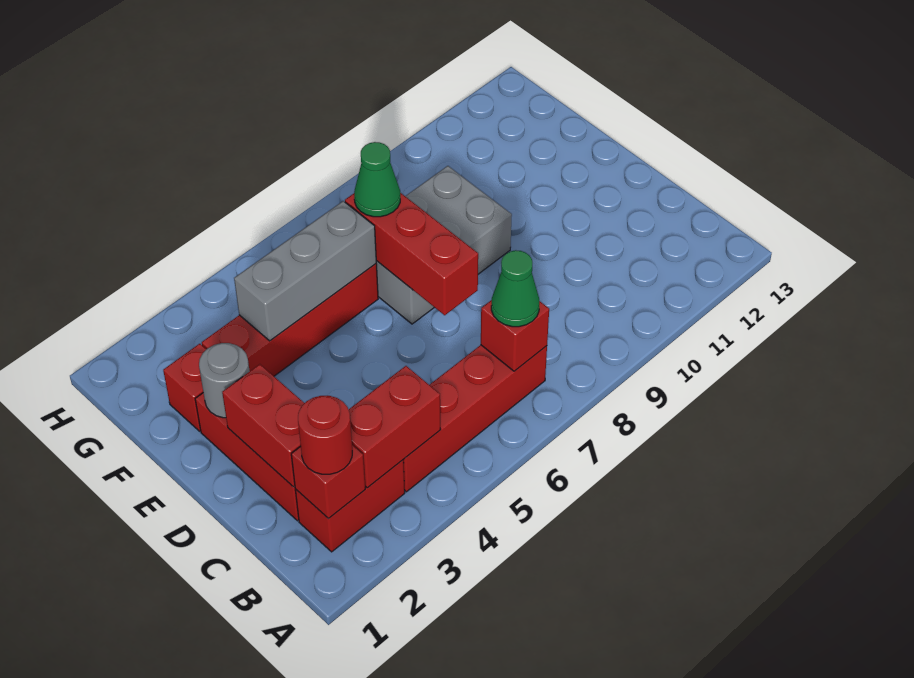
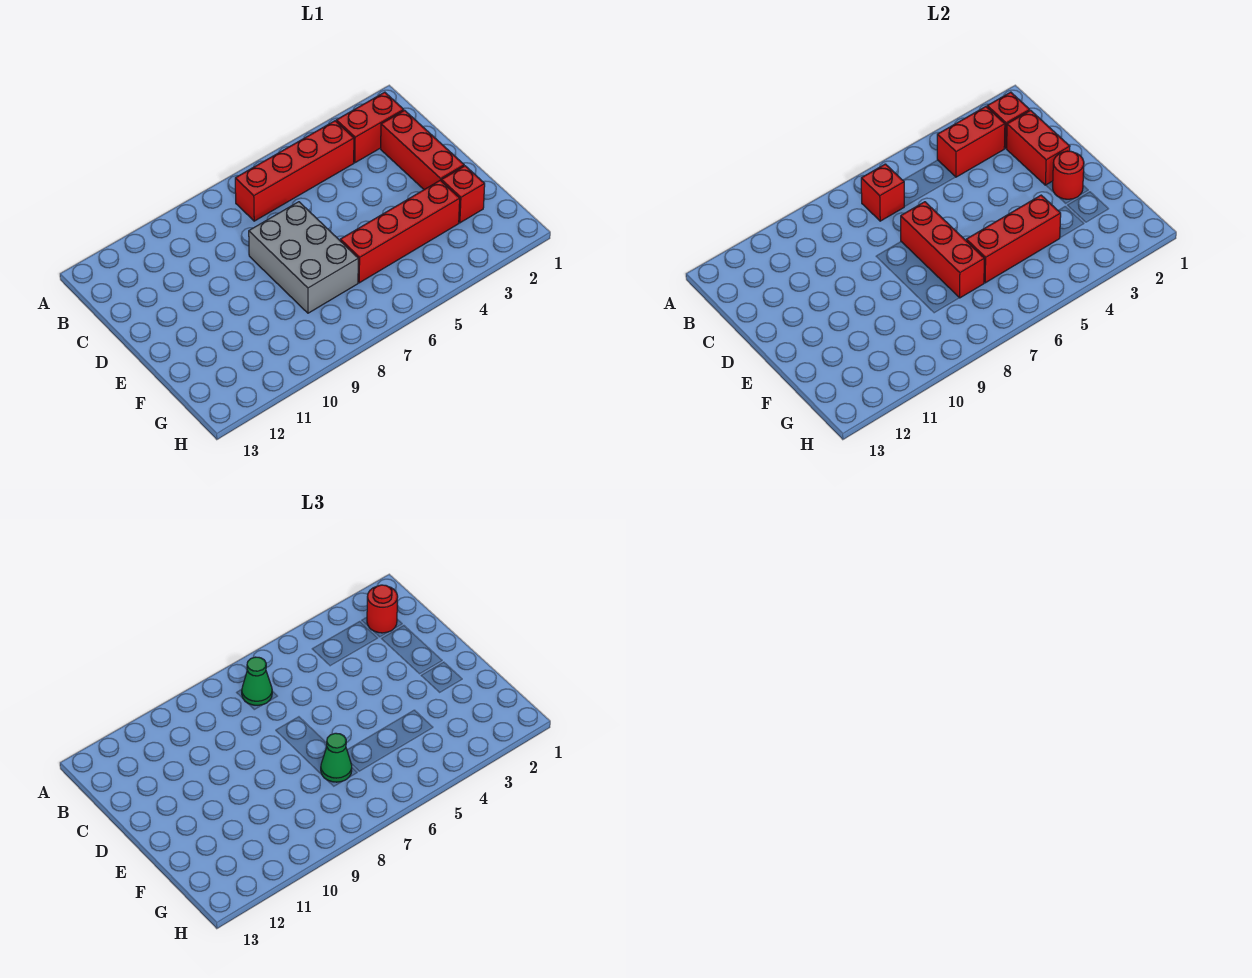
grey 1x1 round brick [199,343,250,418] -> red 1x1 round brick [1053,151,1084,199]
grey 2x3 brick [376,166,512,324] -> grey 2x3 brick turned to [249,202,358,313]
grey 1x3 brick [234,201,376,341] -> red 1x3 brick [966,195,1061,283]

